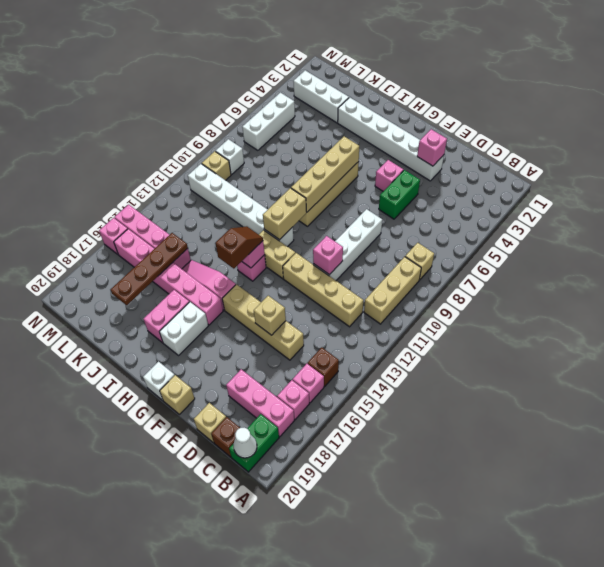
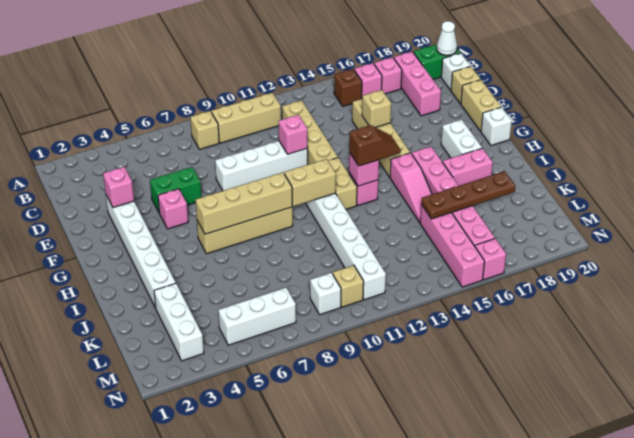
brown 1x1 brick [211,417,240,457] -> white 1x1 brick [441,53,470,90]
tan 1x1 brick [160,375,195,414] -> tan 1x2 brick [461,80,501,131]
brown 1x2 slope [215,226,263,269] -> brown 1x2 slope turned to [349,125,401,166]
white 1x2 brick [159,302,208,355] -> white 1x2 brick turned to [441,119,482,158]

